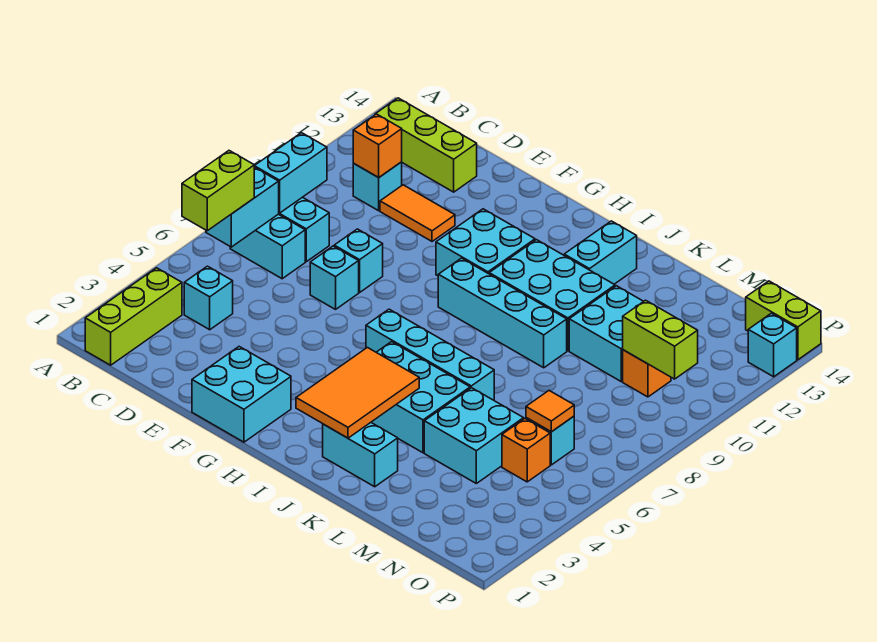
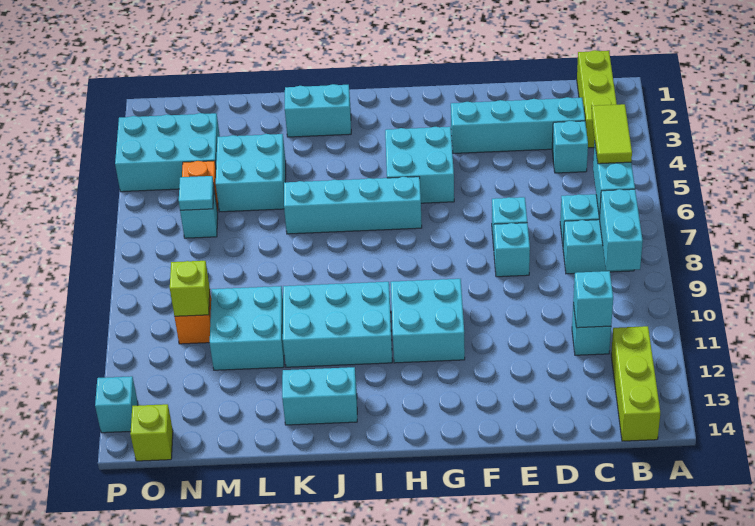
lime 1x2 brick [182,151,254,231] -> lime 1x2 tile [592,104,632,164]
lime 1x3 brick [376,98,477,192] -> lime 1x3 brick turned to [611,326,660,441]
orange 1x1 brick [353,114,402,178] -> cyan 1x1 brick [573,271,613,328]
orange 1x2 tile [380,185,455,241] -> none
cyan 2x2 brick [192,347,291,442] -> cyan 2x2 brick moved to [385,127,454,203]
cyan 1x4 brick [438,258,567,368] -> cyan 1x4 brick moved to [451,97,585,153]
orange 2x3 tile [296,348,419,438] -> none
cyan 2x3 brick [371,342,470,453] -> cyan 2x3 brick moved to [115,113,220,192]
cyan 1x2 brick [564,221,637,284] -> cyan 1x2 brick turned to [282,367,357,425]
orange 1x1 tile [526,391,574,432] -> cyan 1x1 tile [179,176,214,210]
lime 1x2 brick [623,300,698,379] -> lime 1x1 brick [170,261,210,316]
lime 1x2 brick [746,281,821,360] -> lime 1x1 brick [130,404,173,461]

